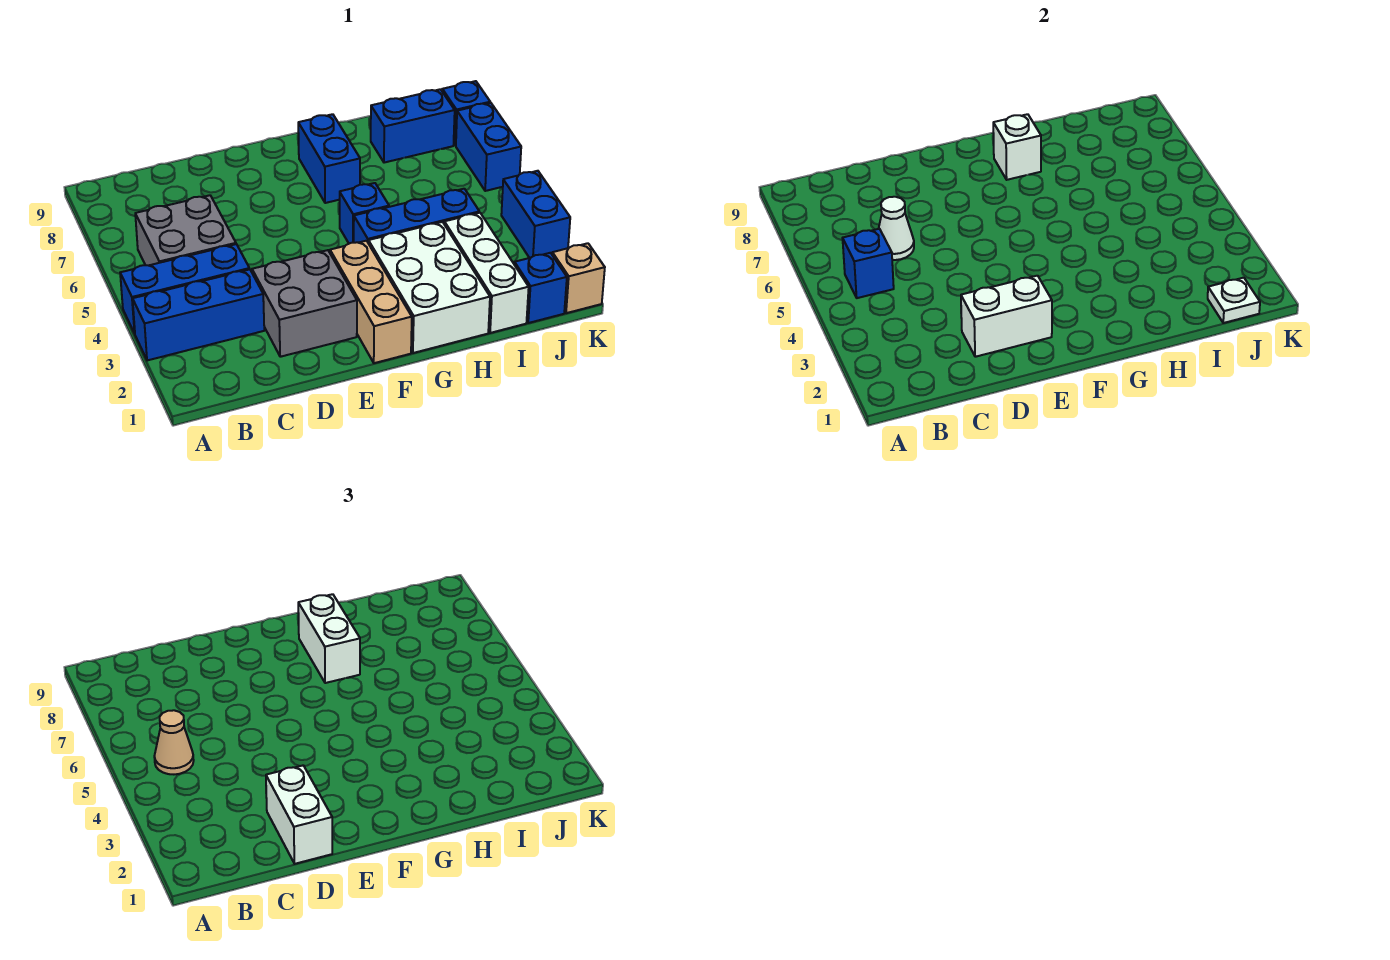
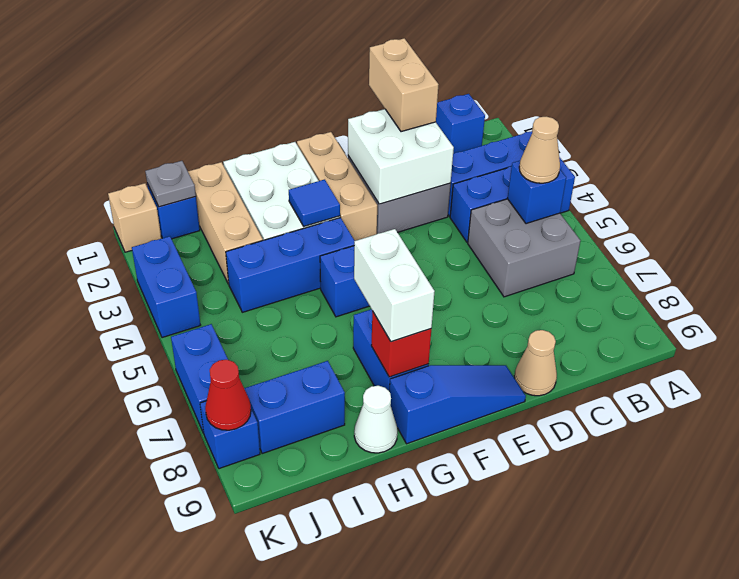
none -> blue 1x1 brick [436,94,485,154]
white 1x1 cone [879,197,914,260] -> white 1x1 cone moved to [354,386,398,453]
white 1x2 brick [266,766,332,864] -> tan 1x2 brick [369,38,439,132]
white 1x2 brick [961,276,1052,357] -> white 2x2 brick [348,109,454,204]
none -> tan 1x1 cone [515,330,557,396]
none -> blue 1x3 slope [389,365,526,444]
none -> blue 1x1 tile [289,179,340,226]
white 1x1 brick [993,114,1041,180] -> red 1x1 brick [371,311,431,377]
white 1x3 brick [444,213,529,333] -> tan 1x3 brick [188,162,263,284]
white 1x1 plate [1208,278,1260,323] -> grey 1x1 plate [145,161,196,207]
none -> red 1x1 cone [205,360,251,430]

